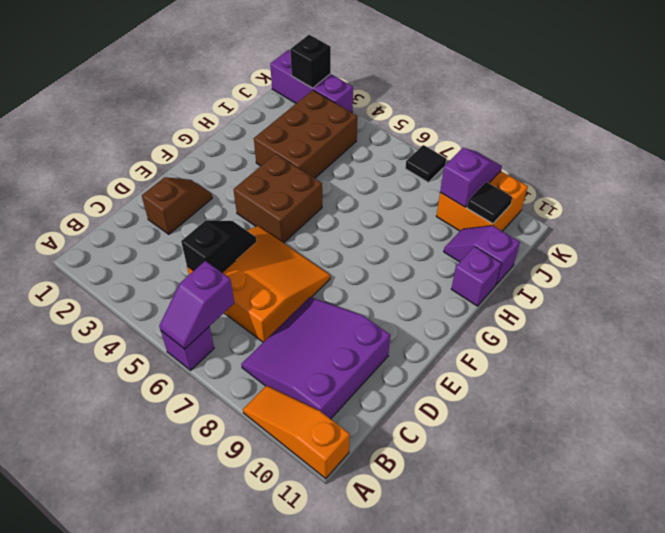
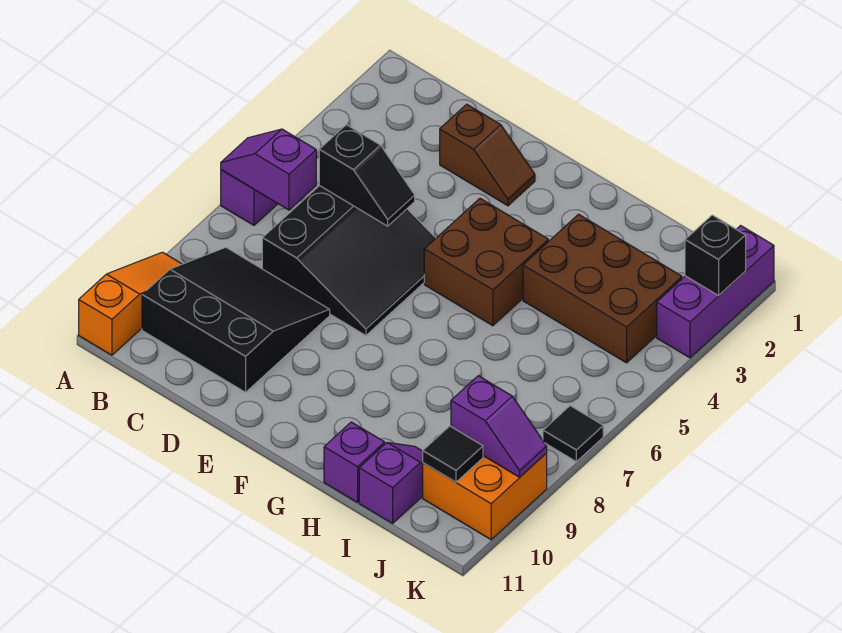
purple 3x3 slope [241,297,390,419] -> black 3x3 slope [142,247,330,392]
orange 3x3 slope [187,226,330,342] -> black 3x3 slope [262,186,436,336]

